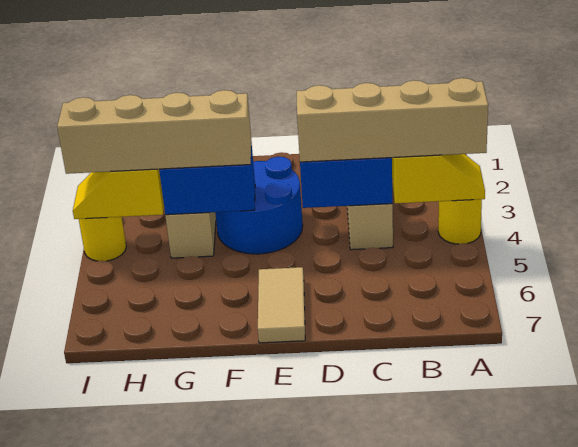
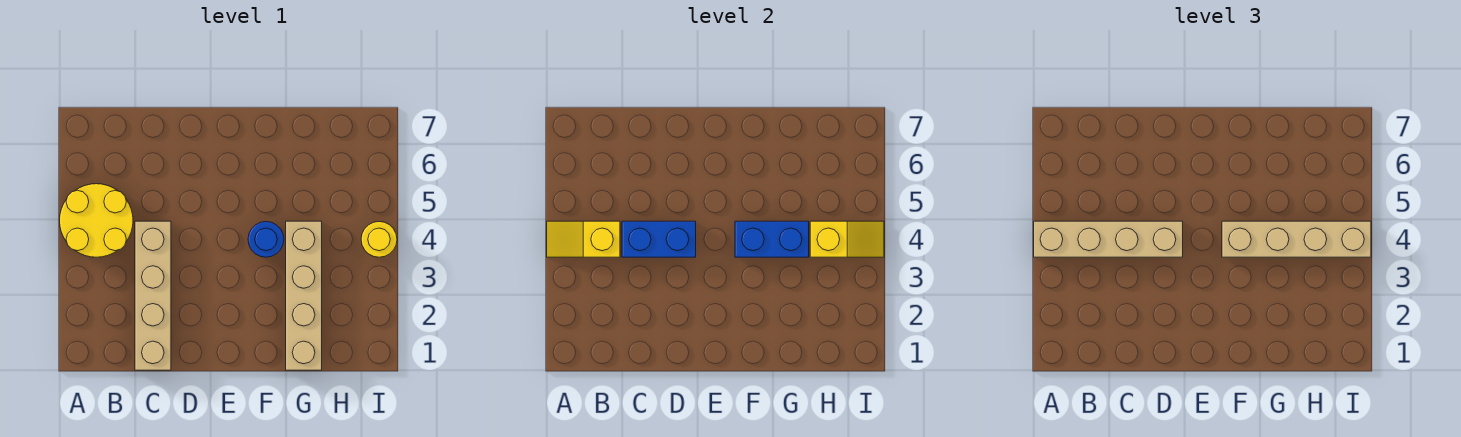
yellow 1x1 round brick [438,199,482,244] -> yellow 2x2 round brick [60,184,133,257]
blue 2x2 round brick [215,157,303,254] -> blue 1x1 round brick [248,222,284,257]
tan 1x2 tile [258,267,305,343] -> none

